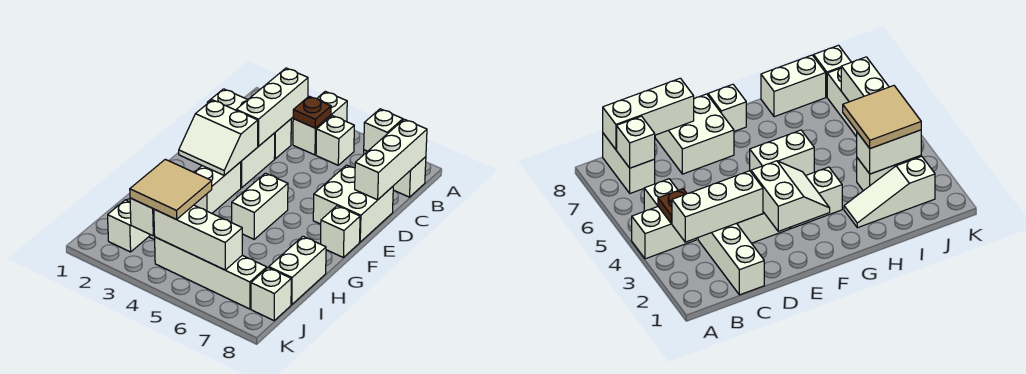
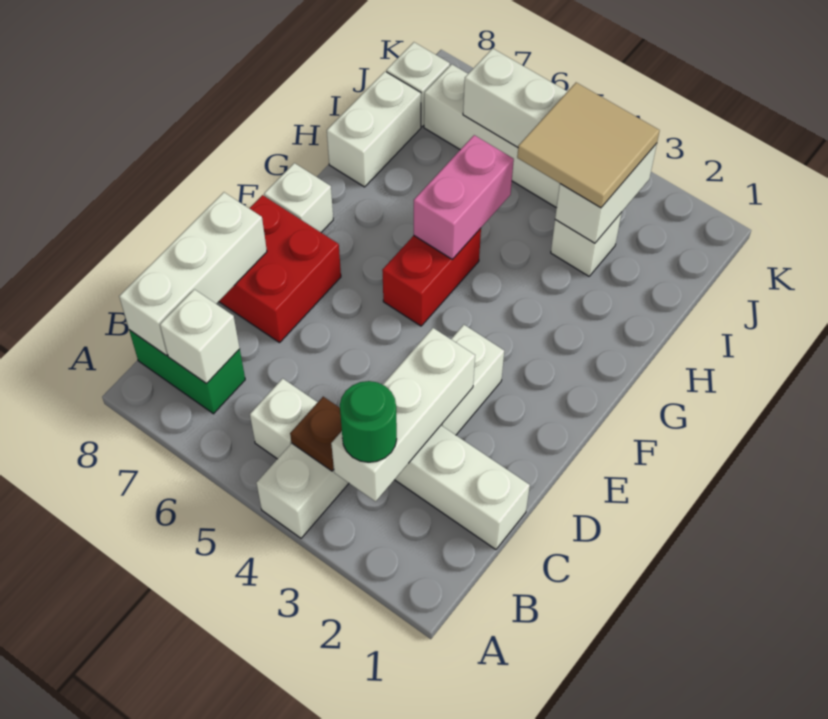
none -> green 1x1 round brick [340,381,397,462]
white 1x2 brick [364,150,426,197] -> green 1x2 brick [129,330,245,414]
white 2x2 brick [313,165,393,242] -> red 2x2 brick [219,195,341,343]
white 2x2 slope [179,100,258,175] -> none
white 1x2 brick [194,162,241,213] -> none
white 1x2 brick [232,173,288,239] -> red 1x2 brick [382,228,481,326]
none -> pink 1x2 brick [414,135,514,260]
white 1x3 slope [108,199,150,252] -> none

